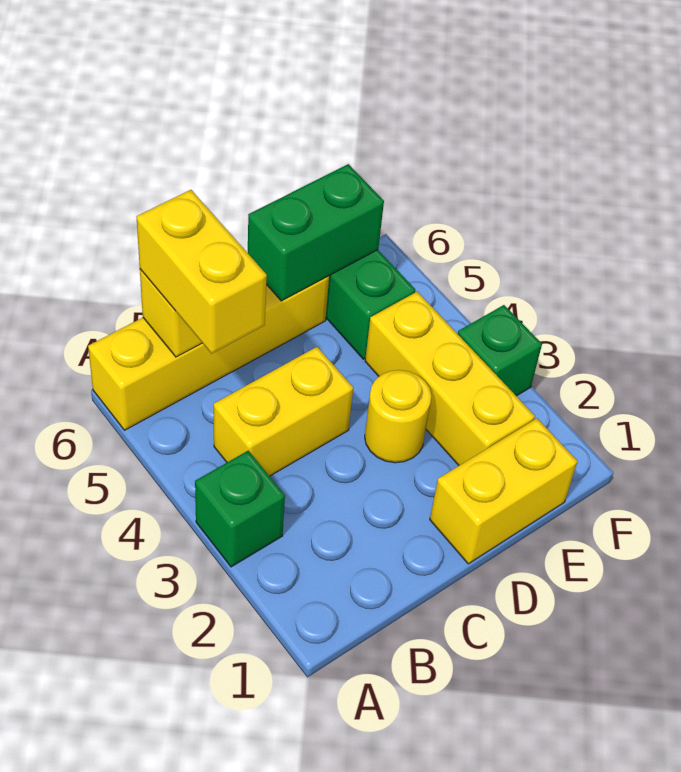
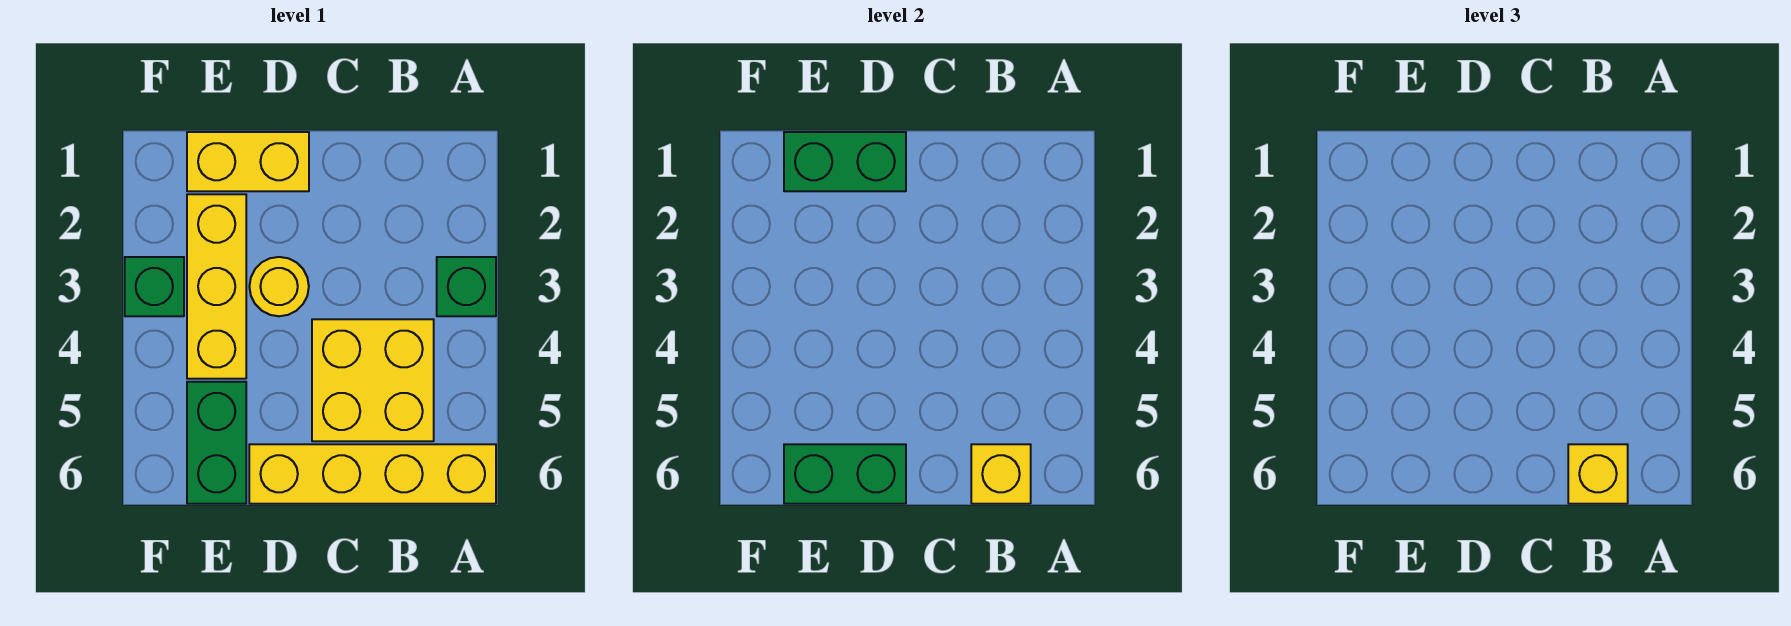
yellow 1x2 brick [214,347,353,476] -> yellow 2x2 brick [312,319,434,441]
yellow 1x2 brick [137,190,267,354] -> yellow 1x1 brick [1568,444,1628,504]
none -> green 1x2 brick [784,132,906,191]

